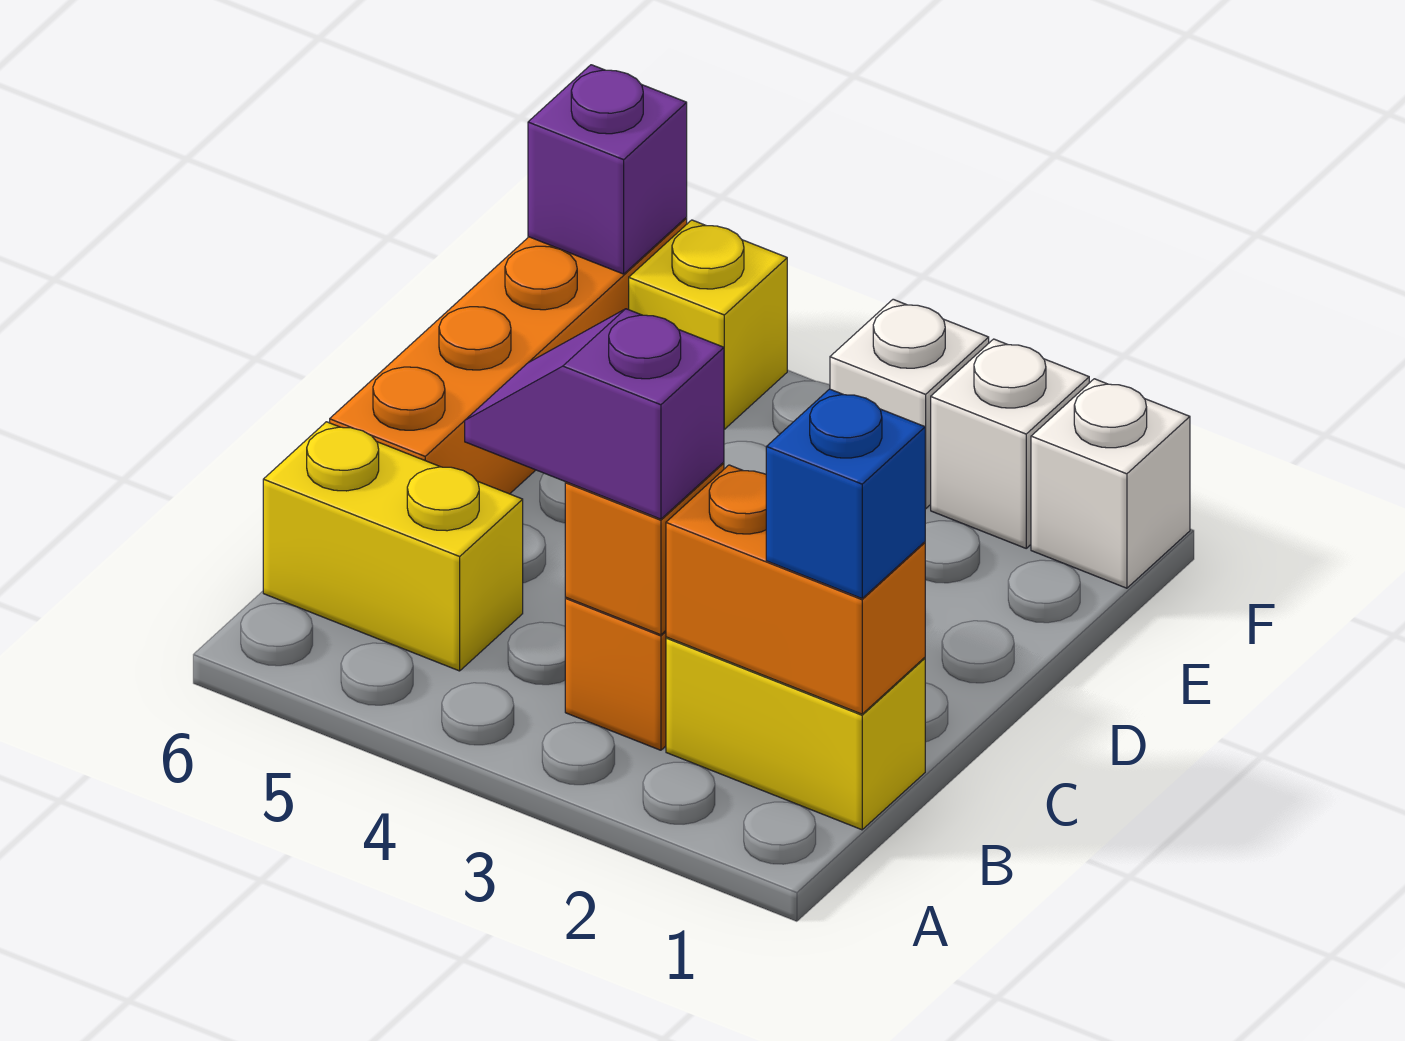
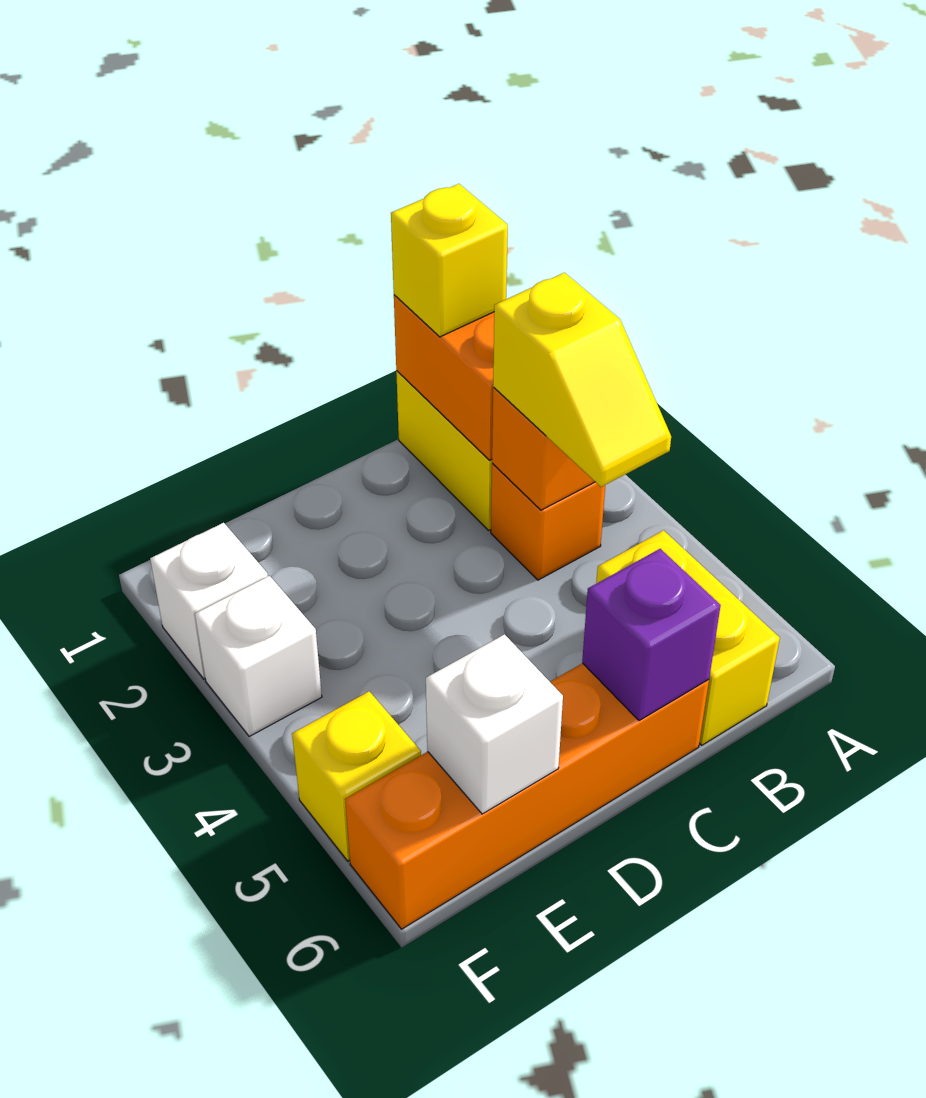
blue 1x1 brick [766,389,925,598] -> yellow 1x1 brick [391,184,508,337]
purple 1x2 slope [465,309,724,519] -> yellow 1x2 slope [493,273,671,487]
white 1x1 brick [1031,379,1190,588] -> white 1x1 brick moved to [426,634,563,814]
purple 1x1 brick [528,65,687,274] -> purple 1x1 brick moved to [582,549,721,721]

